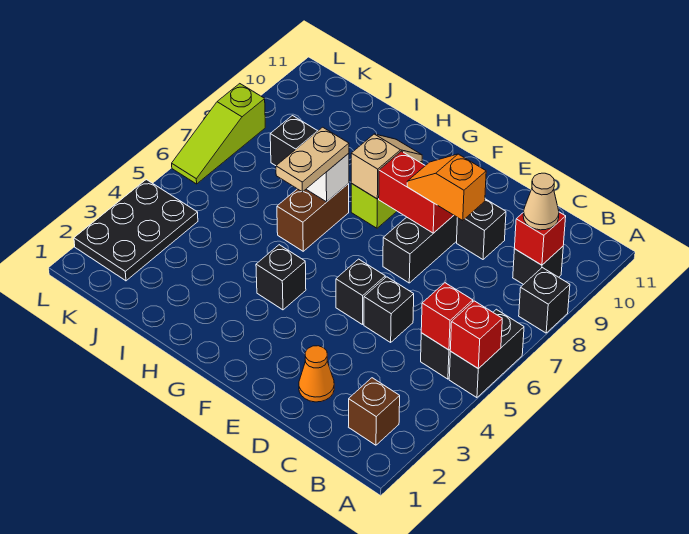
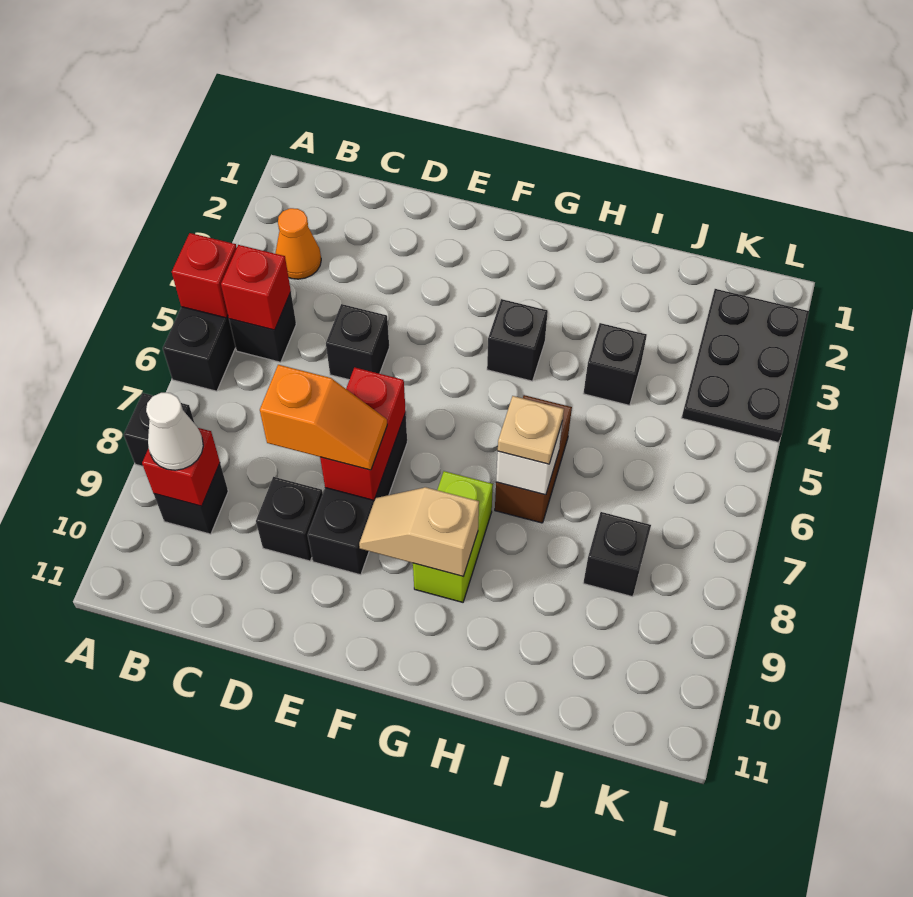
brown 1x1 brick [349,378,400,445] -> none
tan 1x1 cone [523,173,559,230] -> white 1x1 cone [146,393,203,470]
orange 1x1 cone [299,346,334,402] -> orange 1x1 cone moved to [275,208,321,279]
black 1x1 brick [336,259,385,325] -> black 1x1 brick moved to [583,323,647,405]
red 1x2 brick [379,151,454,233] -> red 1x2 brick turned to [320,367,406,500]
tan 1x2 slope [351,134,422,199] -> tan 1x2 slope turned to [359,487,479,577]
tan 1x2 plate [276,127,349,192] -> tan 1x1 plate [498,396,564,464]
lime 1x3 slope [172,84,265,184] -> none

